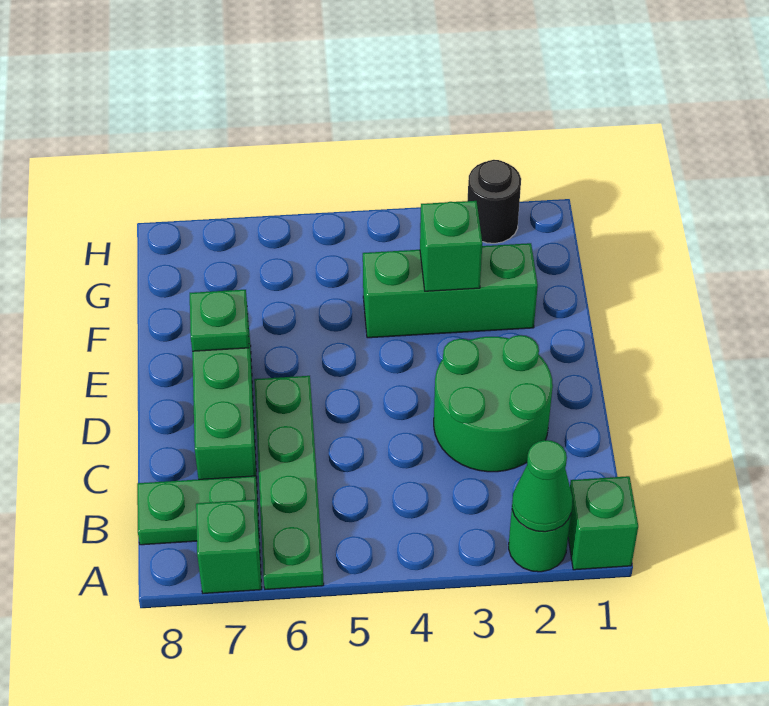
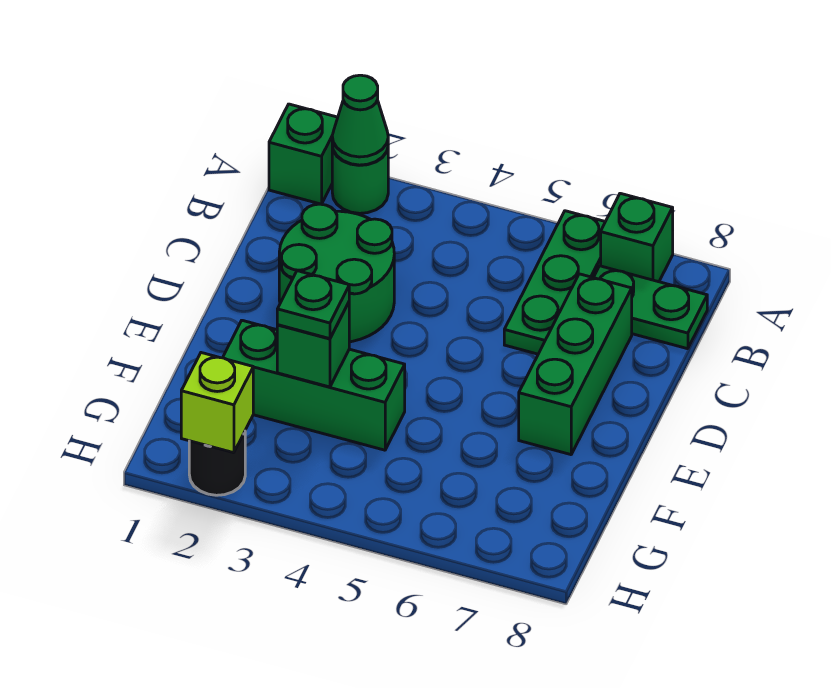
green 1x4 plate [254,376,324,589] -> green 1x3 plate [504,211,605,354]
green 1x1 plate [190,290,249,351] -> green 1x1 plate moved to [277,271,349,339]
none -> lime 1x1 brick [181,353,253,453]

